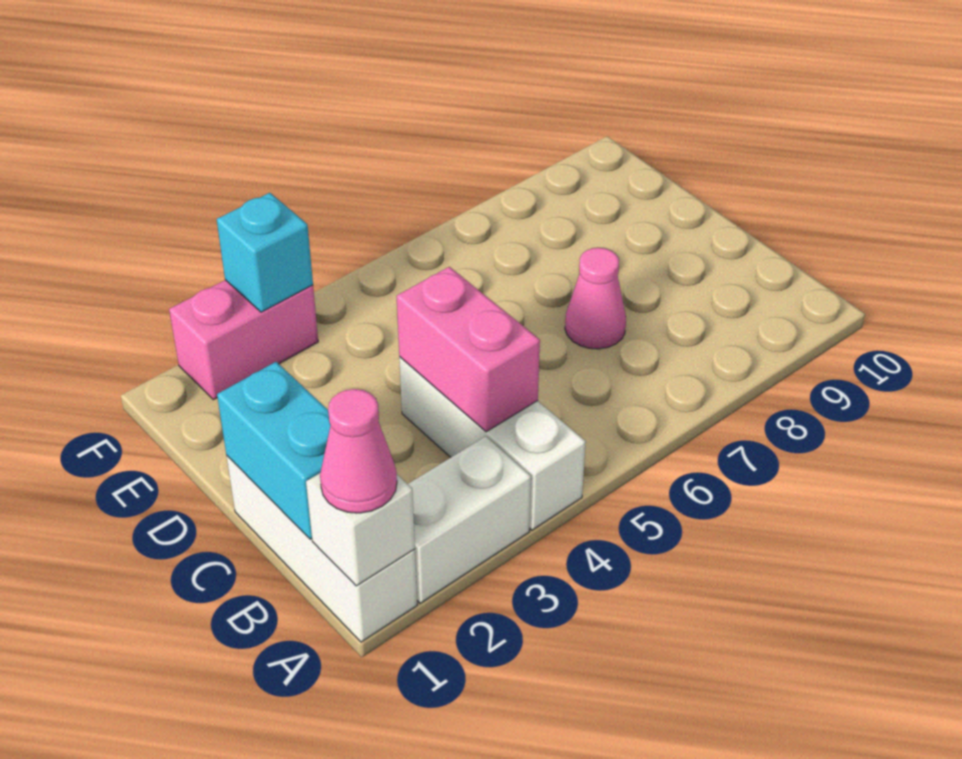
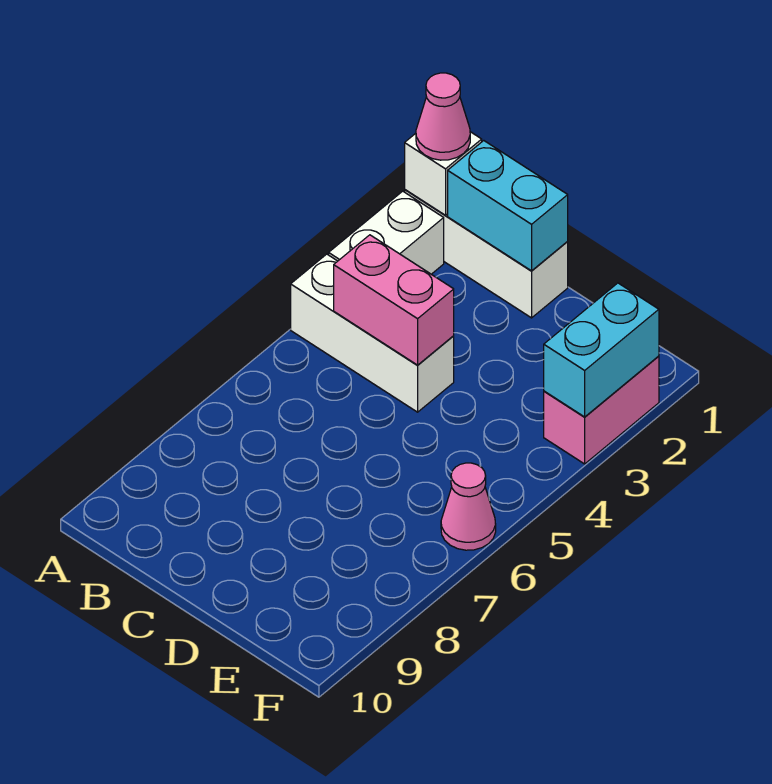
pink 1x1 cone [565,248,626,349] -> pink 1x1 cone moved to [441,463,496,550]
cyan 1x1 brick [217,193,313,312] -> cyan 1x2 brick [544,283,659,417]

